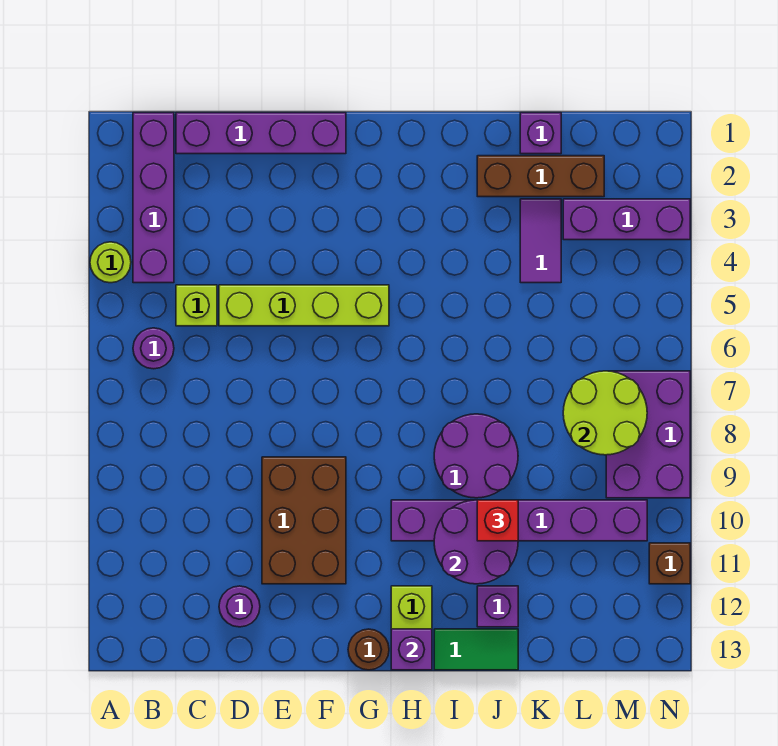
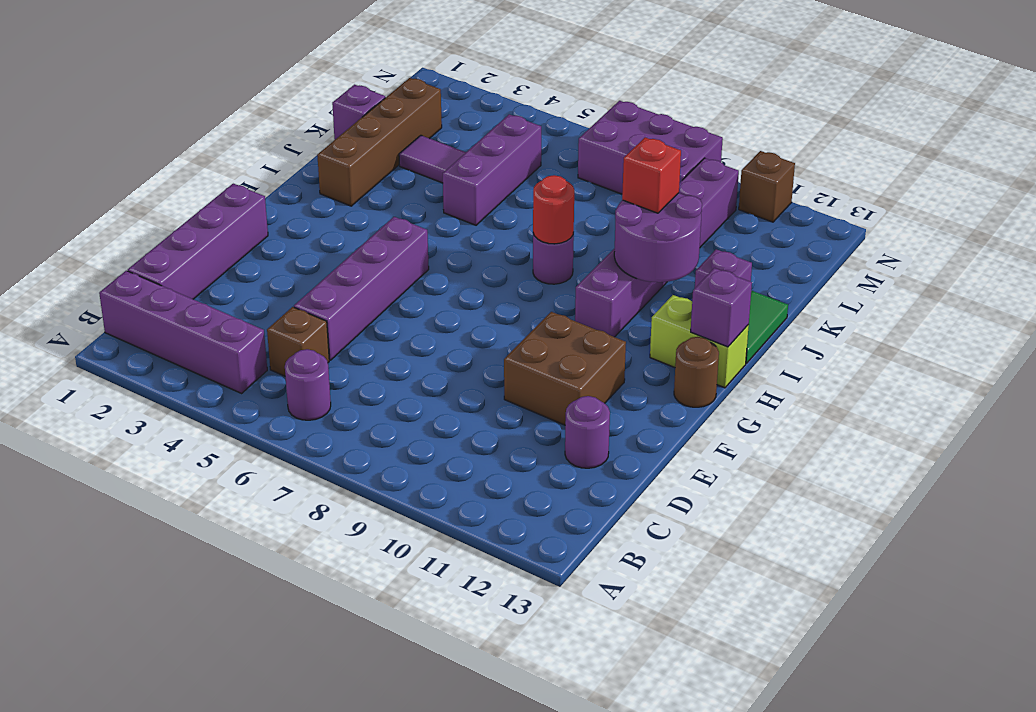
lime 1x1 round brick [90,242,131,283] -> none
lime 1x1 brick [176,285,217,326] -> brown 1x1 brick [267,307,329,376]
lime 1x4 brick [219,285,389,326] -> purple 1x4 brick [294,217,429,360]
brown 2x3 brick [262,457,346,584] -> brown 2x2 brick [504,312,626,425]
purple 2x2 round brick [434,414,518,498] -> purple 1x1 round brick [533,233,574,284]
none -> red 1x1 round brick [533,175,574,244]
brown 1x3 brick [477,156,604,197] -> brown 1x4 brick [317,78,442,206]
purple 1x3 brick [563,199,690,240] -> purple 1x3 brick moved to [443,114,541,225]
lime 2x2 round brick [563,371,647,455] -> none

